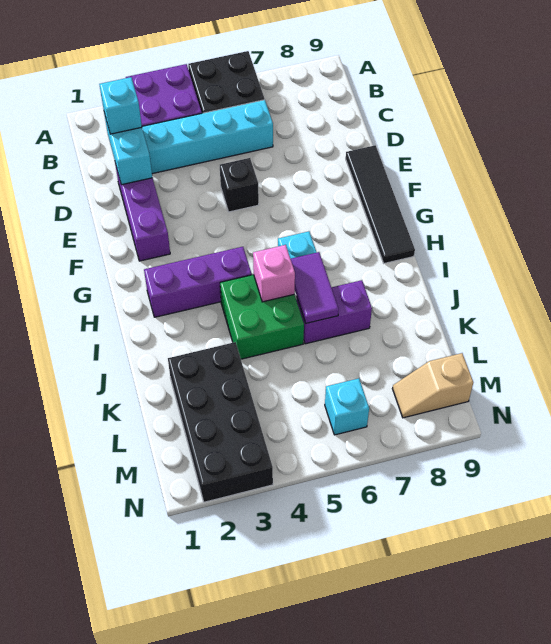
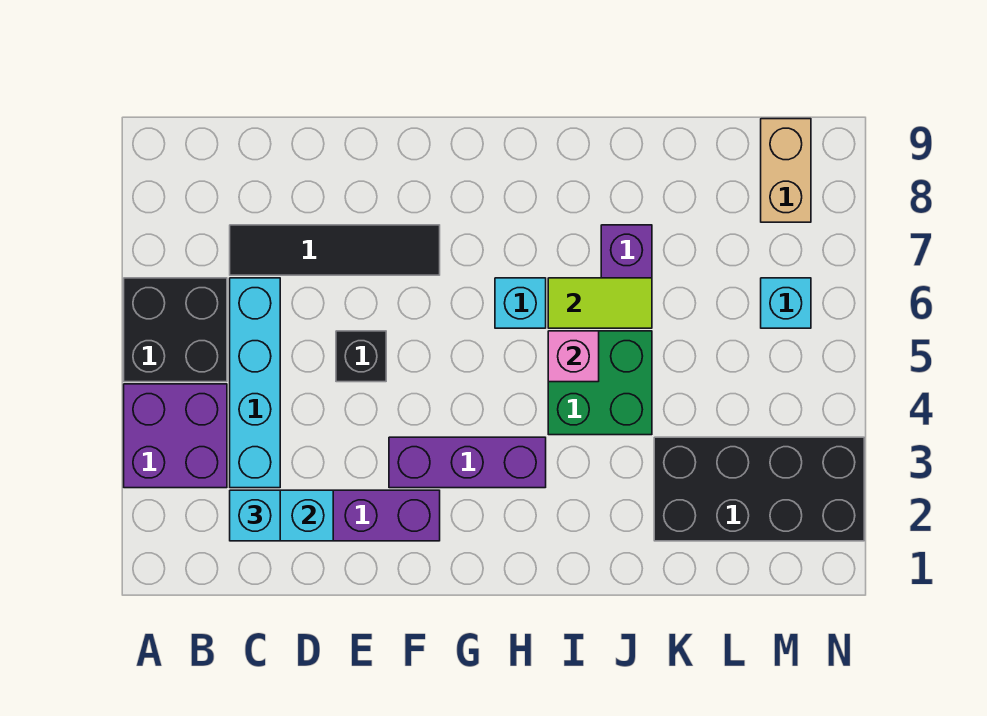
black 1x4 tile [346,145,415,263] -> black 1x4 tile moved to [230,225,440,275]
purple 1x3 brick [144,247,252,317] -> purple 1x3 brick turned to [389,437,546,488]
purple 1x2 tile [291,252,339,323] -> lime 1x2 tile [548,278,652,328]
tan 1x2 slope [392,353,473,418] -> tan 1x2 brick [761,119,811,222]

